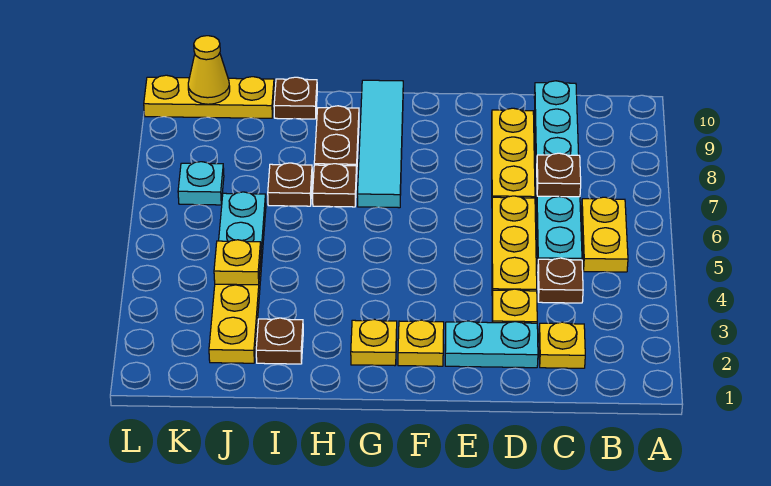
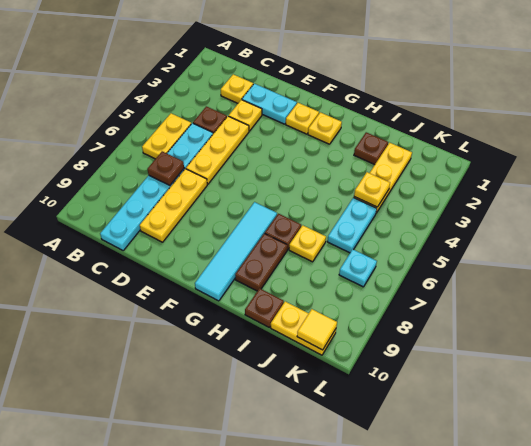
brown 1x1 plate [268,163,312,206] -> yellow 1x1 plate [289,225,326,262]
yellow 1x3 plate [144,75,274,118] -> yellow 1x2 plate [271,301,336,355]
yellow 1x1 cone [188,36,230,104] -> yellow 1x1 tile [297,309,337,350]

